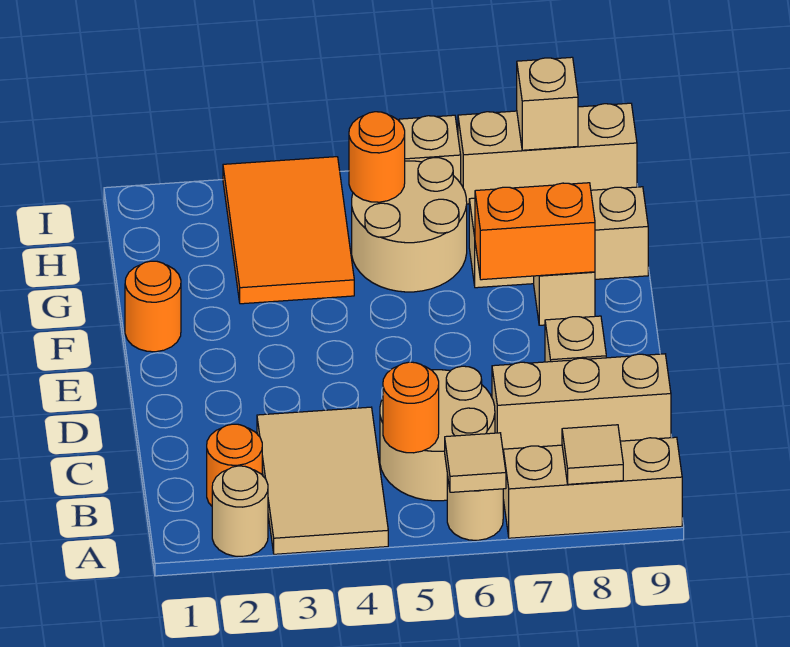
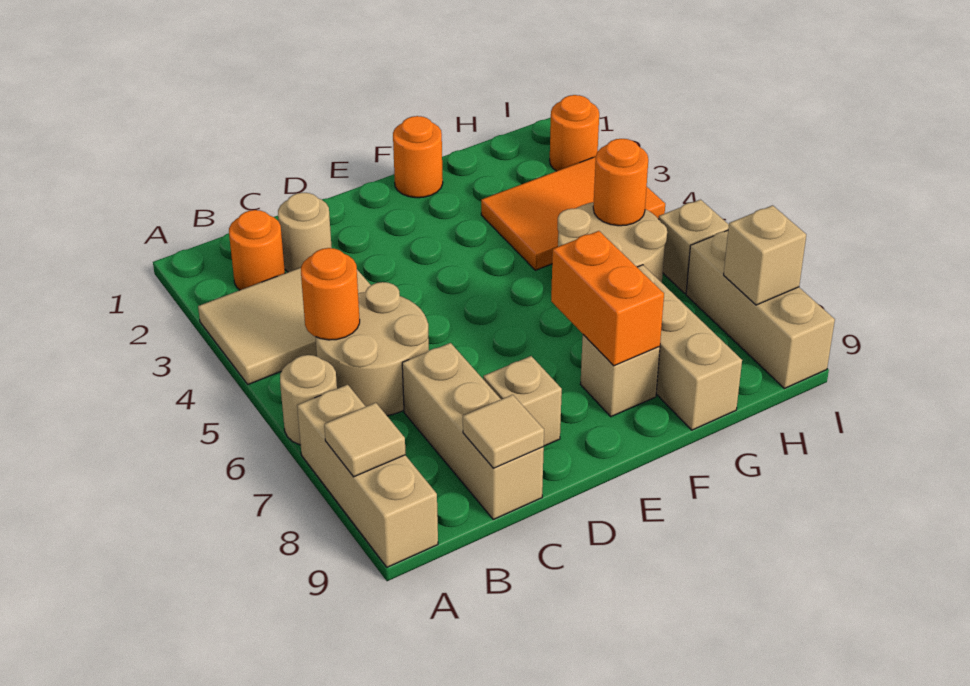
tan 1x1 round brick [212,466,268,557] -> tan 1x1 round brick moved to [278,193,332,272]
tan 1x1 tile [445,433,506,492] -> tan 1x1 tile moved to [463,395,544,468]
none -> orange 1x1 round brick [550,95,599,171]

